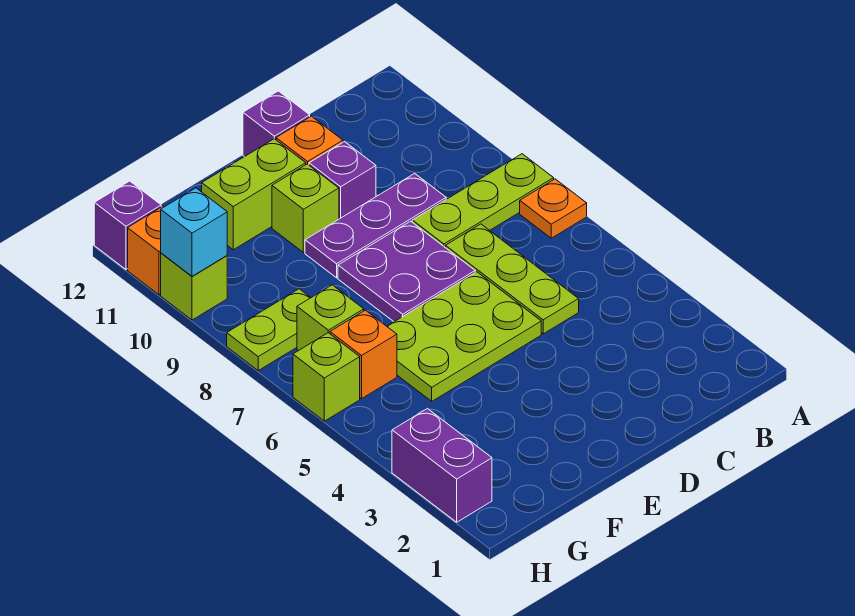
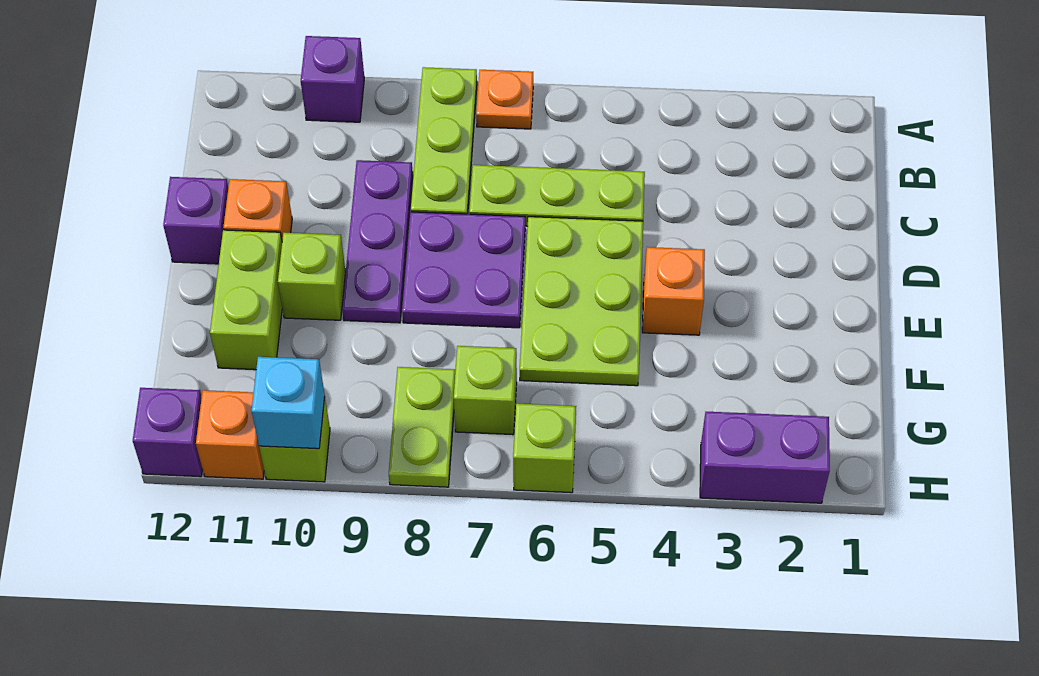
purple 1x1 brick [309,142,376,219] -> purple 1x1 brick moved to [301,36,364,122]
orange 1x1 brick [330,310,397,399] -> orange 1x1 brick moved to [642,247,705,335]

